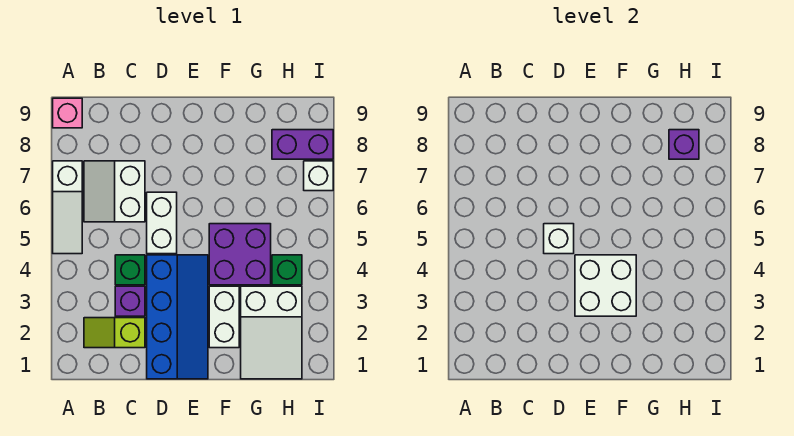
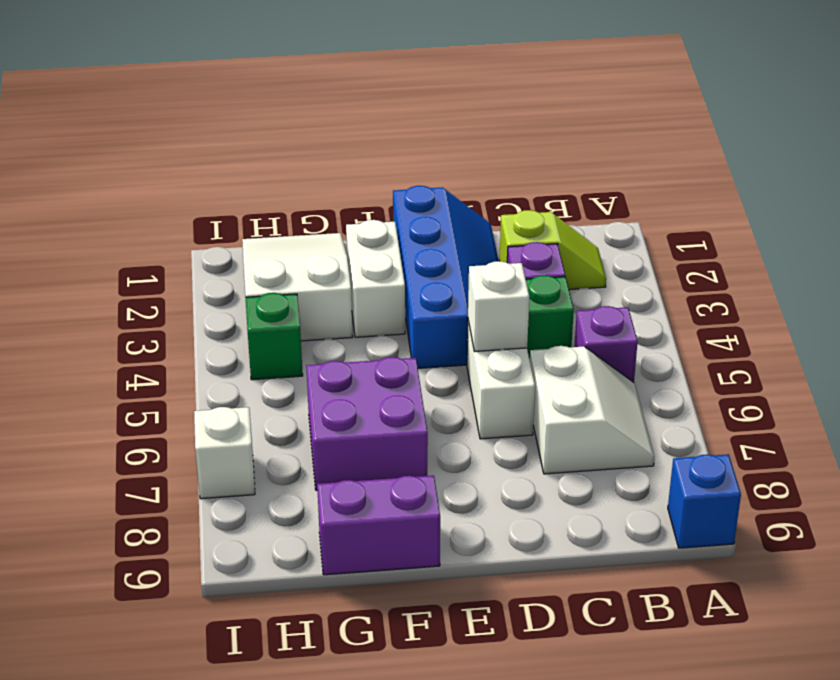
white 1x3 slope [53,161,82,254] -> none
pink 1x1 brick [53,98,82,128] -> blue 1x1 brick [668,454,741,548]
blue 2x4 slope [147,255,208,379] -> blue 2x4 slope turned to [393,186,498,368]
white 2x2 brick [575,255,636,316] -> none
purple 2x2 brick [209,224,271,285] -> purple 2x2 brick moved to [306,357,428,490]
purple 1x2 brick [272,130,333,159] -> purple 1x2 brick moved to [317,476,440,575]
purple 1x1 brick [669,130,699,159] -> purple 1x1 brick moved to [574,306,638,382]

